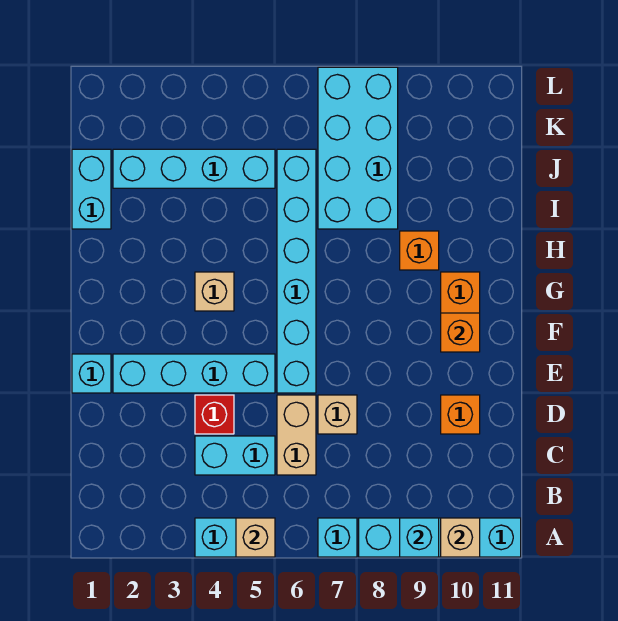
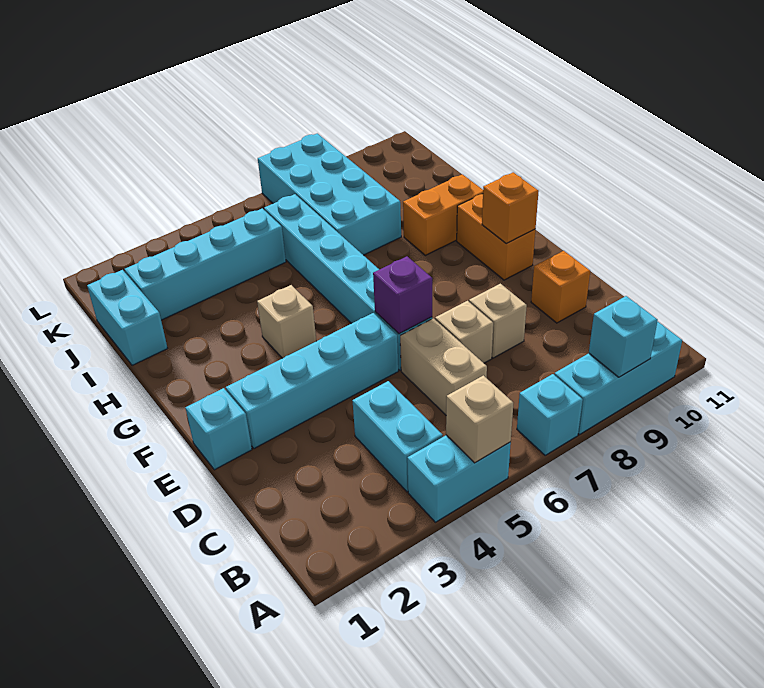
cyan 1x4 brick [359,518,521,557] -> cyan 1x3 brick [554,321,682,435]
tan 1x1 brick [441,518,480,557] -> tan 1x1 brick moved to [469,284,527,358]
cyan 1x2 brick [195,436,275,475] -> cyan 1x2 brick turned to [353,381,443,492]
red 1x1 brick [195,395,234,434] -> none
none -> purple 1x1 brick [373,256,432,334]
orange 1x1 brick [400,231,439,270] -> orange 1x2 brick [403,174,483,255]

